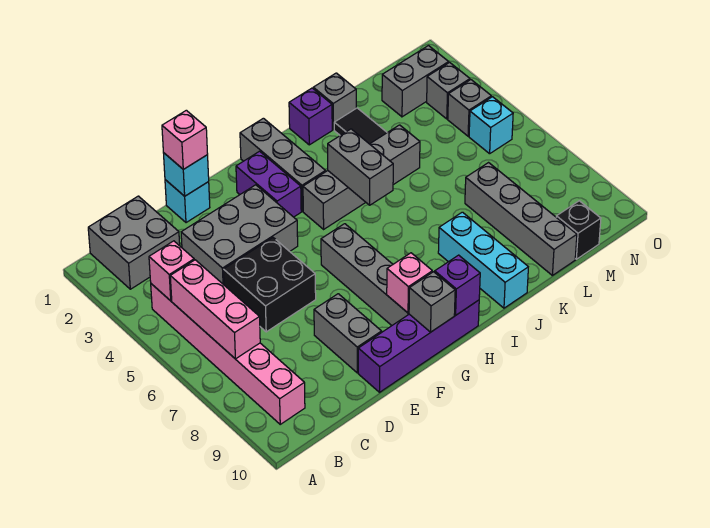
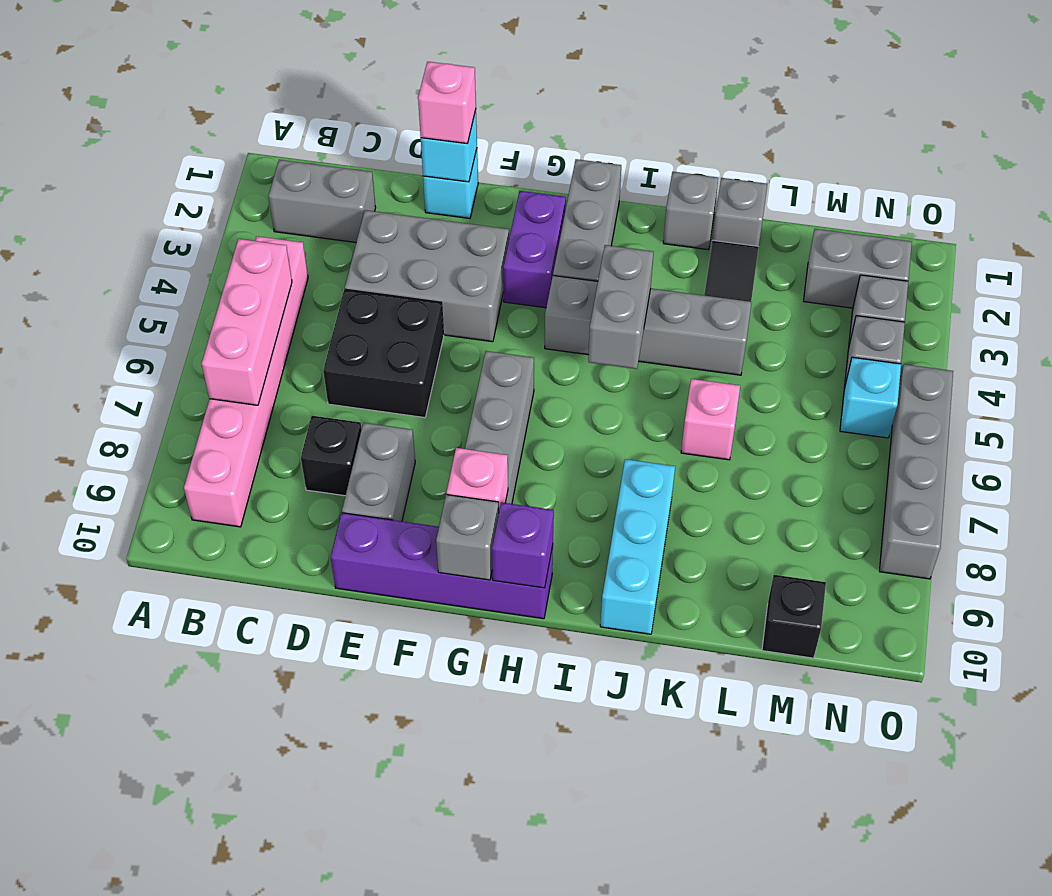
grey 2x2 brick [88,196,180,289] -> grey 1x2 brick [269,160,376,242]
pink 1x1 brick [149,241,194,301] -> pink 1x1 brick moved to [681,379,740,460]
none -> black 1x1 brick [301,416,362,496]
purple 1x1 brick [289,88,332,145] -> grey 1x1 brick [663,172,719,250]
grey 1x4 brick [465,163,577,275] -> grey 1x4 brick moved to [879,364,953,579]

